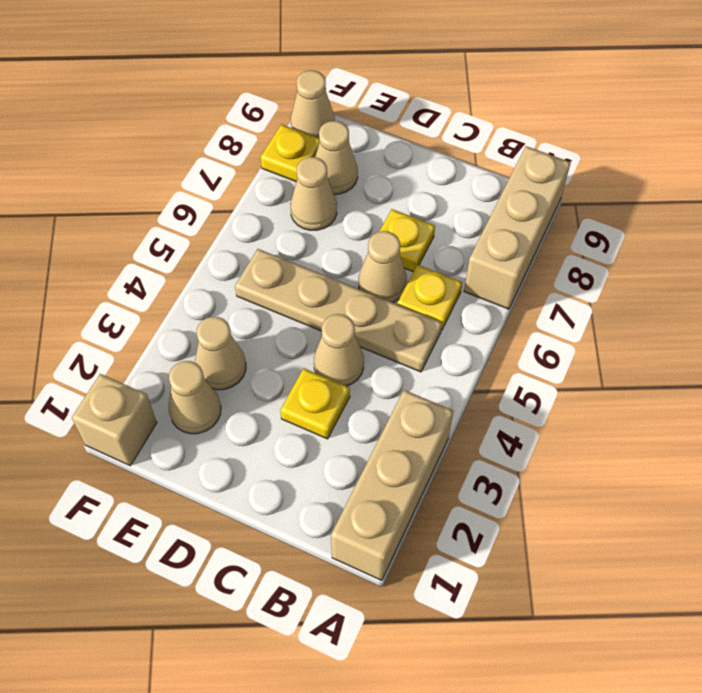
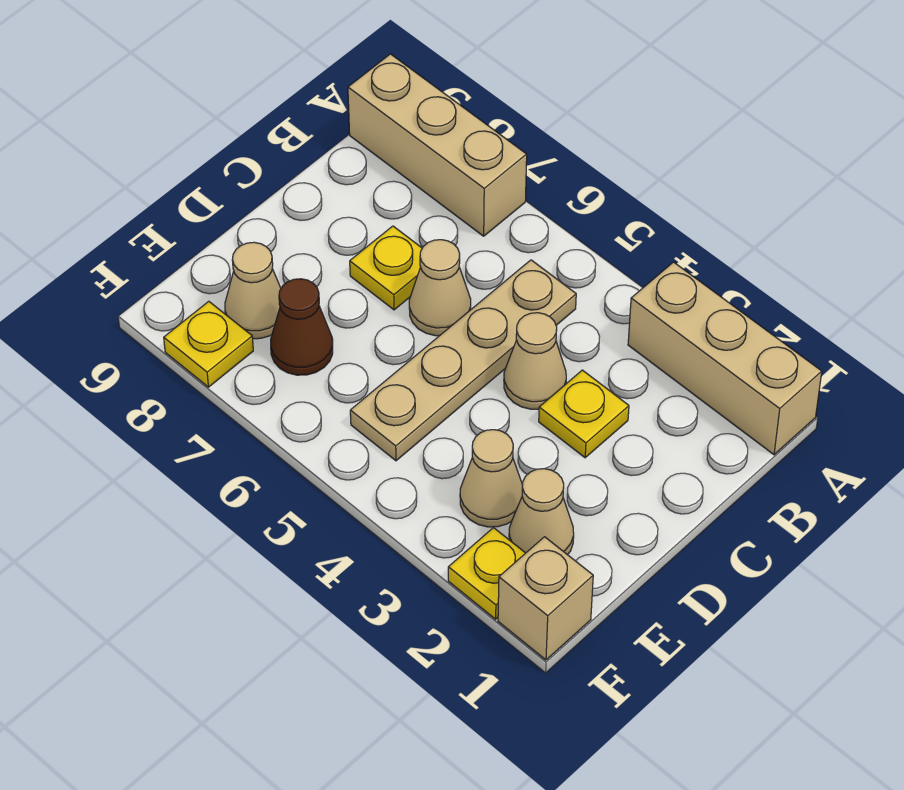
yellow 1x1 plate [397,265,462,330] -> yellow 1x1 plate moved to [448,528,525,619]
tan 1x1 cone [290,157,337,230] -> brown 1x1 cone [271,279,333,375]
tan 1x1 cone [291,70,335,138] -> none

